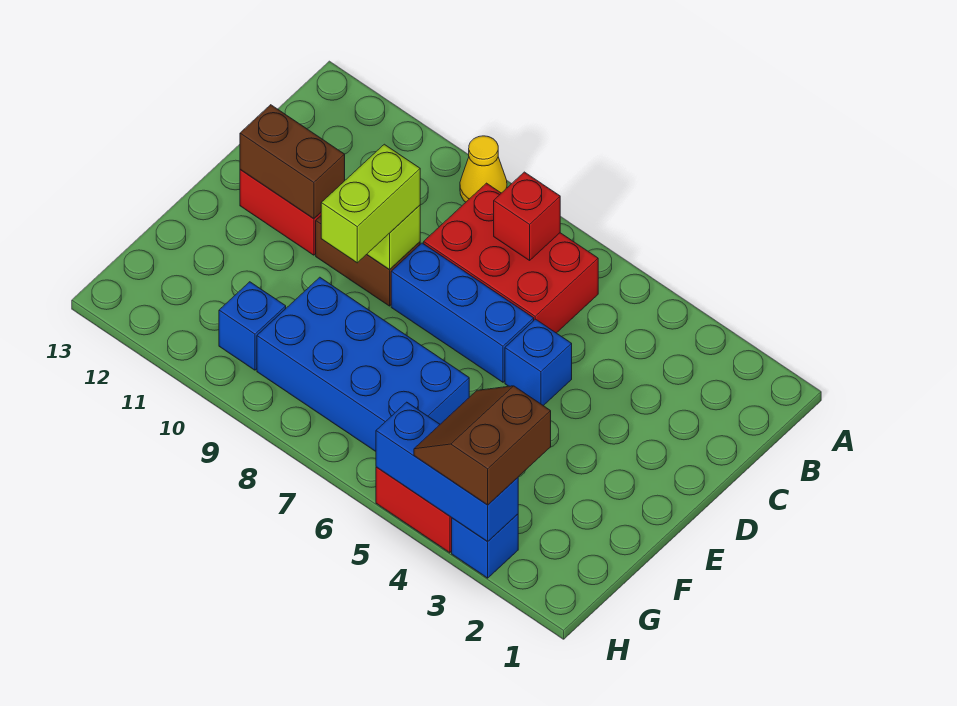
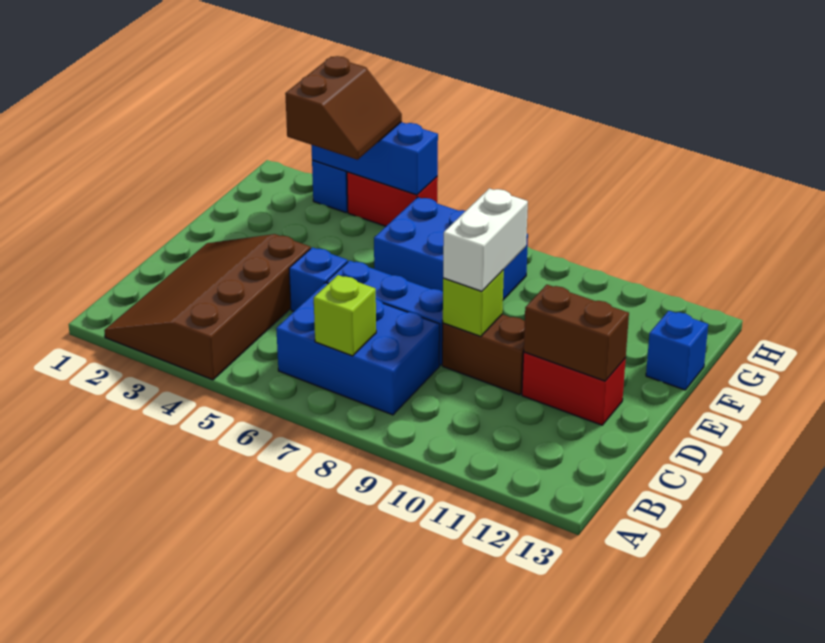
none -> brown 3x4 slope [104,234,311,380]
yellow 1x1 cone [460,136,507,202] -> none
red 2x3 brick [424,183,598,333] -> blue 2x3 brick [276,283,440,415]
red 1x1 brick [494,172,560,260] -> lime 1x1 brick [314,275,376,356]
lime 1x2 brick [321,144,420,263] -> white 1x2 brick [443,188,528,291]
blue 2x4 brick [257,277,469,451] -> blue 2x3 brick [374,197,528,300]
blue 1x1 brick [219,282,286,370] -> blue 1x1 brick moved to [646,311,708,390]

